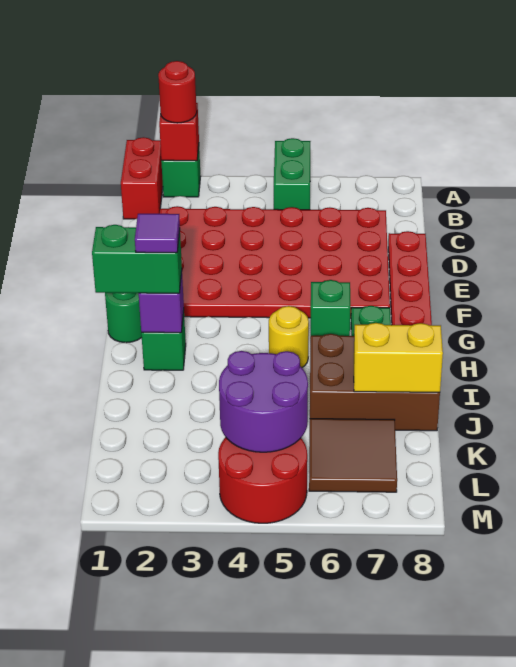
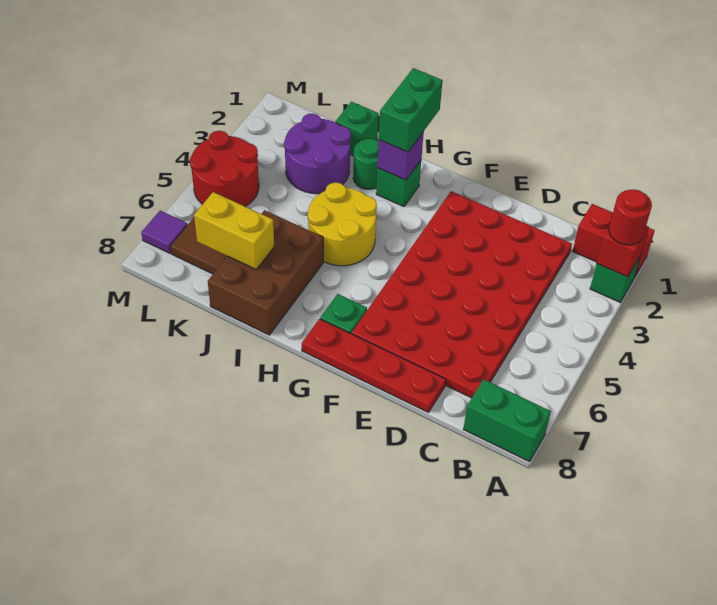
green 1x2 brick [274,138,311,210] -> green 1x2 brick moved to [463,379,551,462]
green 1x1 round brick [105,293,142,343] -> green 1x1 round brick moved to [353,139,379,189]
green 1x1 brick [311,280,350,336] -> green 1x1 brick moved to [336,102,379,156]
purple 1x1 tile [135,214,180,253] -> purple 1x1 tile moved to [141,211,187,253]
yellow 1x1 round brick [269,306,309,367] -> yellow 2x2 round brick [308,182,377,266]
yellow 1x2 brick [354,323,443,392] -> yellow 1x2 brick turned to [194,192,274,269]
purple 2x2 round brick [219,351,308,452] -> purple 2x2 round brick moved to [284,113,351,194]

